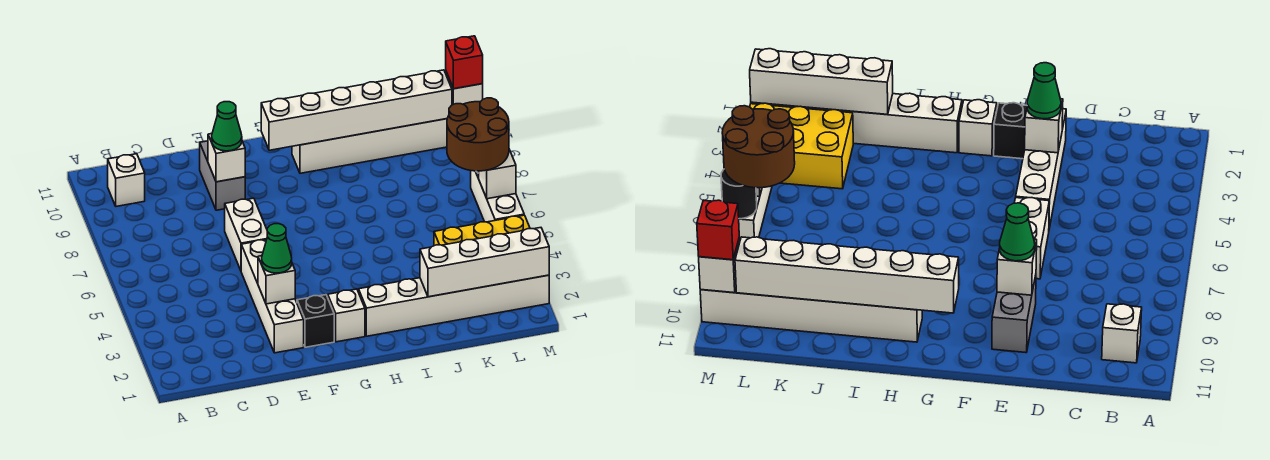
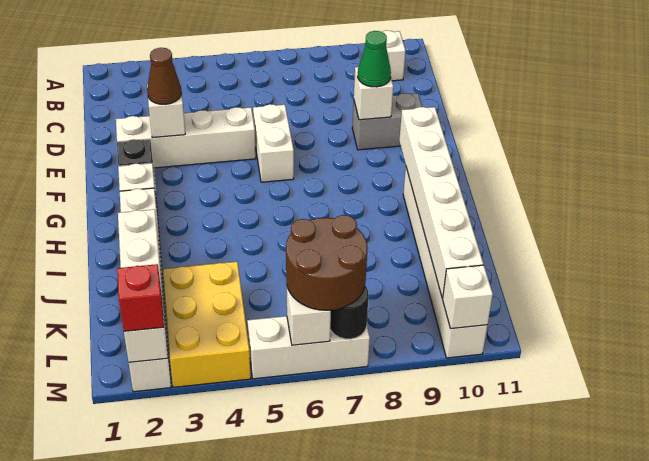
green 1x1 cone [262,224,292,273] -> brown 1x1 cone [147,48,182,104]
white 1x2 brick [225,198,267,270] -> white 1x2 brick turned to [253,104,294,182]
red 1x1 brick [446,36,483,89] -> red 1x1 brick moved to [117,264,164,331]

